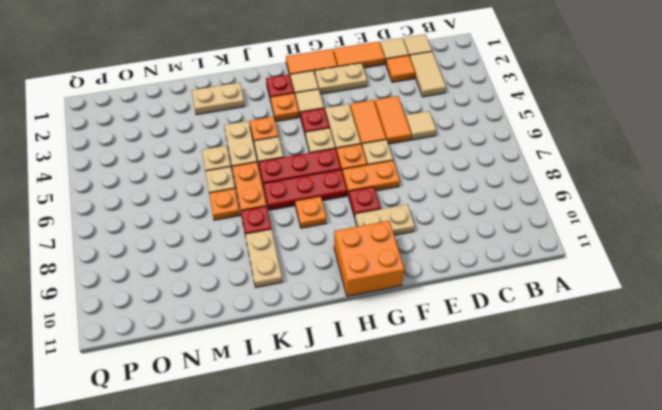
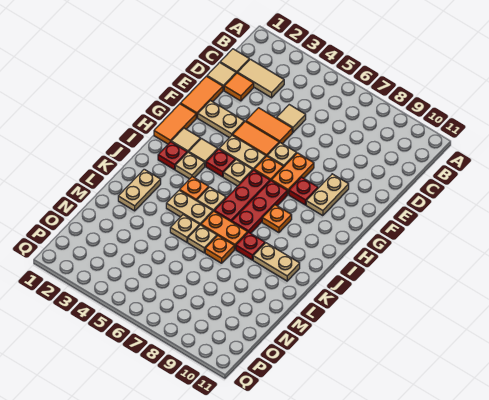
tan 1x2 plate [315,63,367,94] -> tan 1x2 plate turned to [198,101,244,138]
orange 2x2 brick [334,221,405,296] -> none
orange 1x1 plate [271,93,299,121] -> tan 1x1 plate [175,152,205,179]

